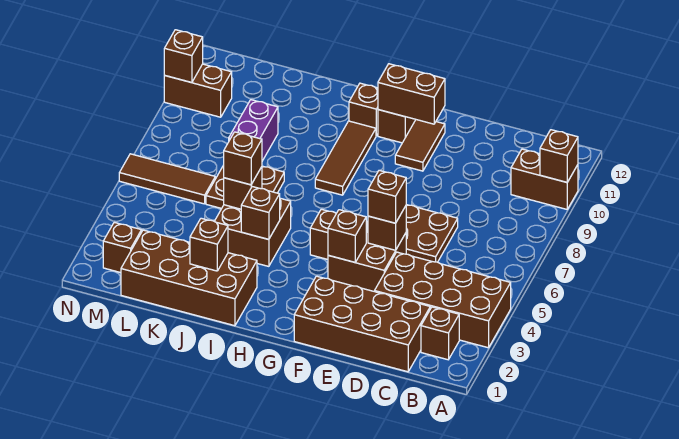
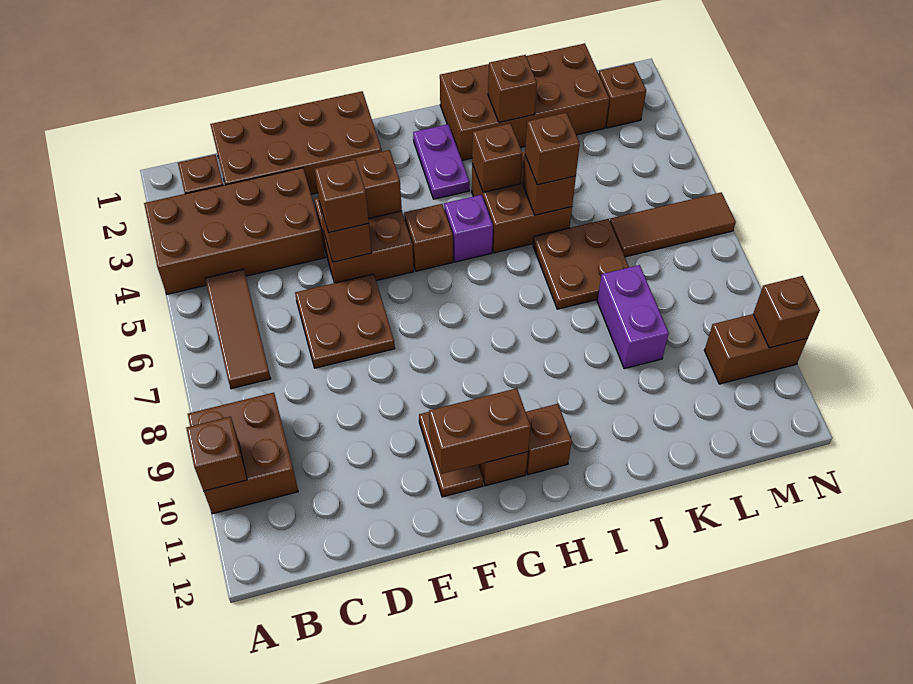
brown 1x2 brick [511,149,578,209] -> brown 2x2 brick [188,393,298,514]
none -> purple 1x2 plate [413,124,470,199]
none -> purple 1x1 brick [444,195,493,262]
brown 1x3 tile [315,121,376,195] -> brown 1x3 tile moved to [205,269,271,389]

